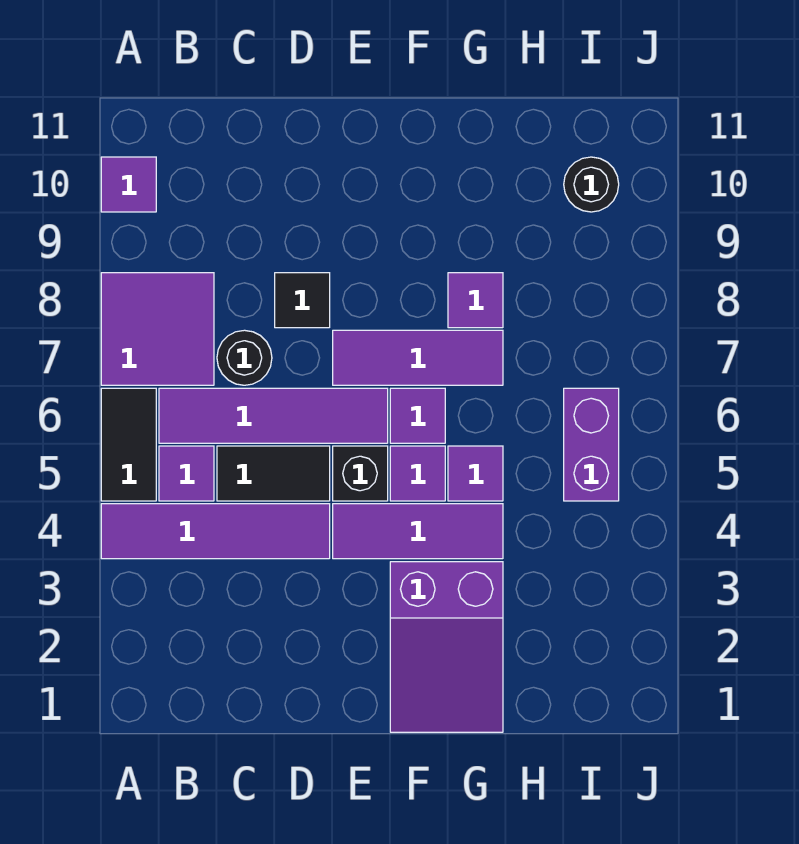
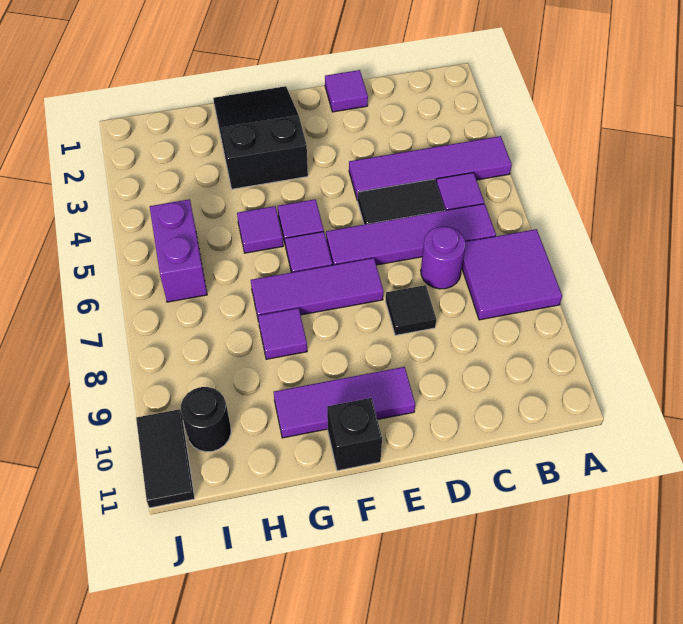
black 1x2 tile [101,388,156,501] -> black 1x2 tile moved to [136,409,195,508]
purple 1x1 tile [101,157,156,212] -> purple 1x1 tile moved to [325,70,368,112]
black 1x1 round brick [217,330,272,385] -> purple 1x1 round brick [421,226,466,289]
purple 1x3 tile [333,504,503,559] -> purple 1x3 tile moved to [274,367,415,438]
black 1x1 brick [333,446,388,501] -> black 1x1 brick moved to [327,398,382,471]
purple 2x3 slope [390,562,503,732] -> black 2x3 slope [213,86,308,189]

